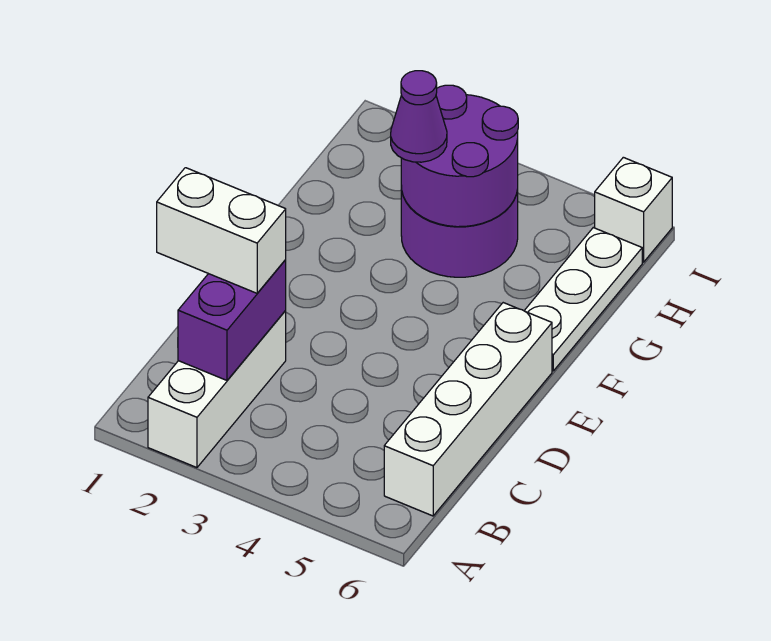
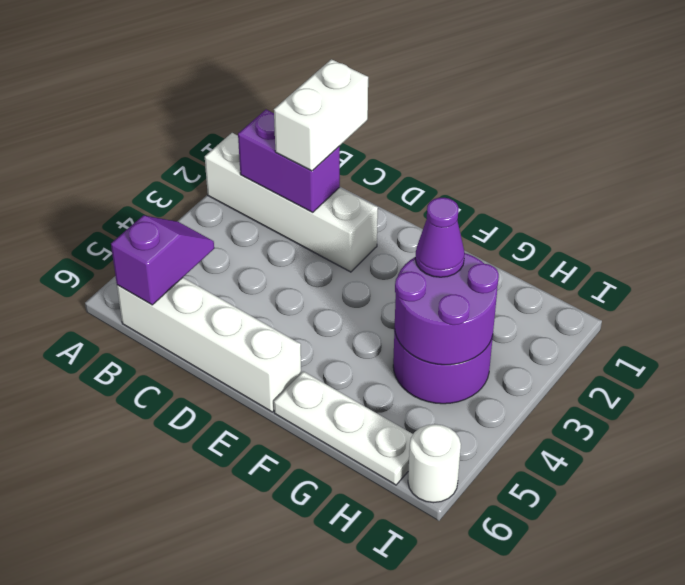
white 1x3 brick [148,311,286,468] -> white 1x4 brick [205,133,378,272]
none -> purple 1x2 slope [111,215,214,305]
white 1x1 brick [595,157,672,262] -> white 1x1 round brick [408,424,461,503]

